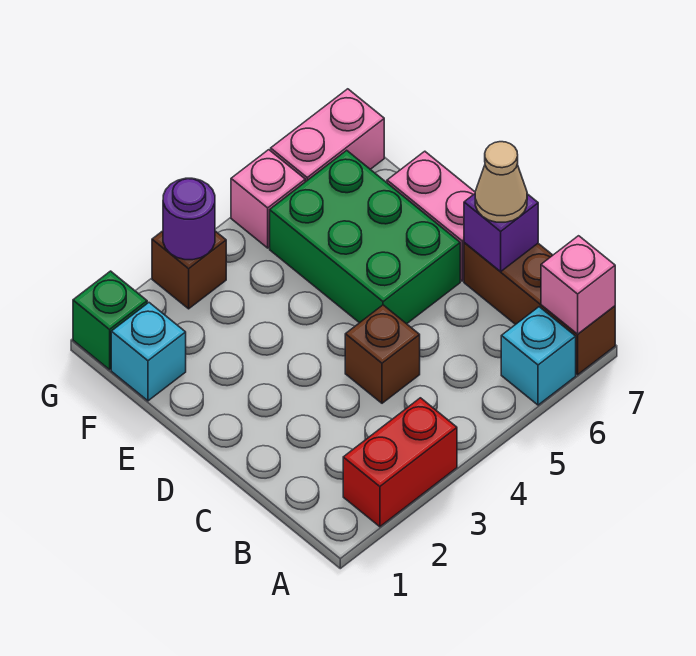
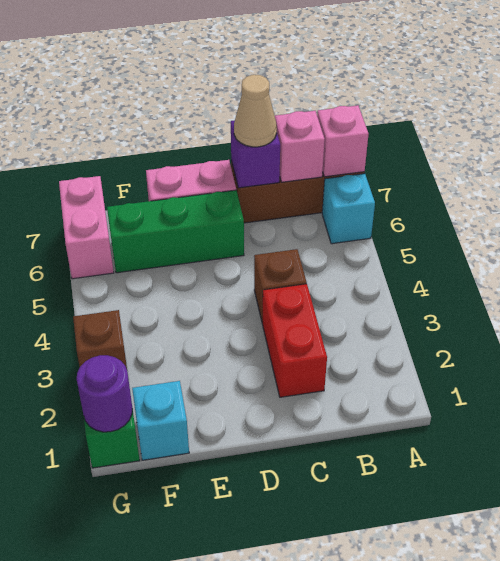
red 1x2 brick [343,398,457,527] -> red 1x2 brick moved to [262,284,327,397]
green 2x3 brick [270,150,460,324] -> green 1x3 brick [107,190,244,273]
purple 1x1 round brick [163,178,215,260] -> purple 1x1 round brick moved to [77,355,132,432]
pink 1x1 brick [231,150,305,248] -> pink 1x1 brick moved to [275,111,325,182]

